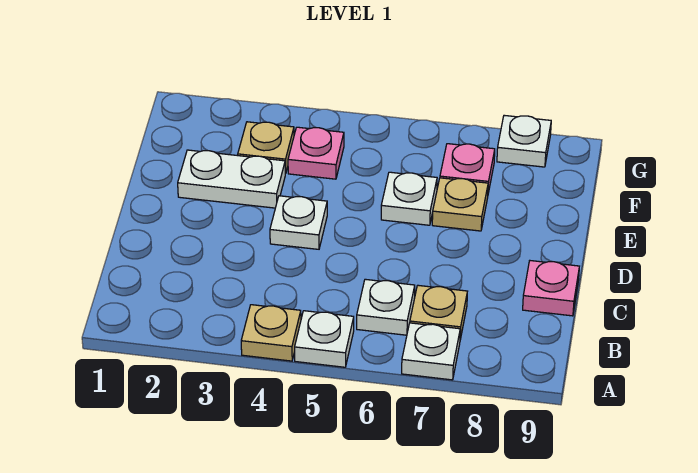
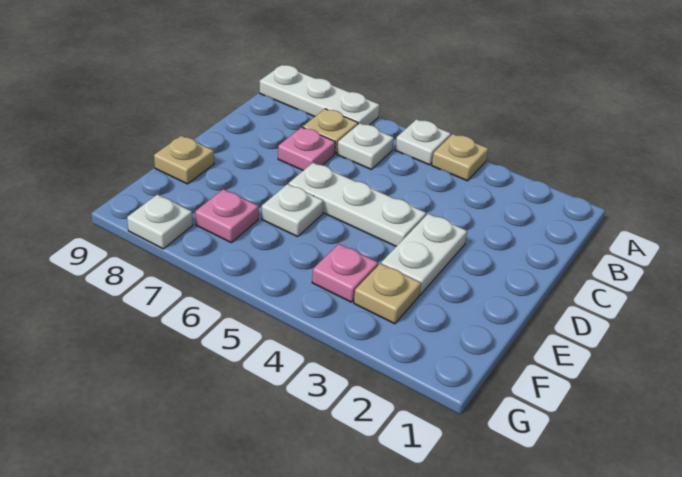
white 1x1 plate [402,323,460,380] -> white 1x3 plate [260,65,380,125]
pink 1x1 plate [523,261,579,316] -> pink 1x1 plate moved to [278,127,335,170]
white 1x1 plate [270,196,327,249] -> white 1x3 plate [289,163,426,246]
white 1x2 plate [178,150,285,208] -> white 1x2 plate turned to [381,214,467,295]
tan 1x1 plate [432,178,488,231] -> tan 1x1 plate moved to [154,136,214,184]

